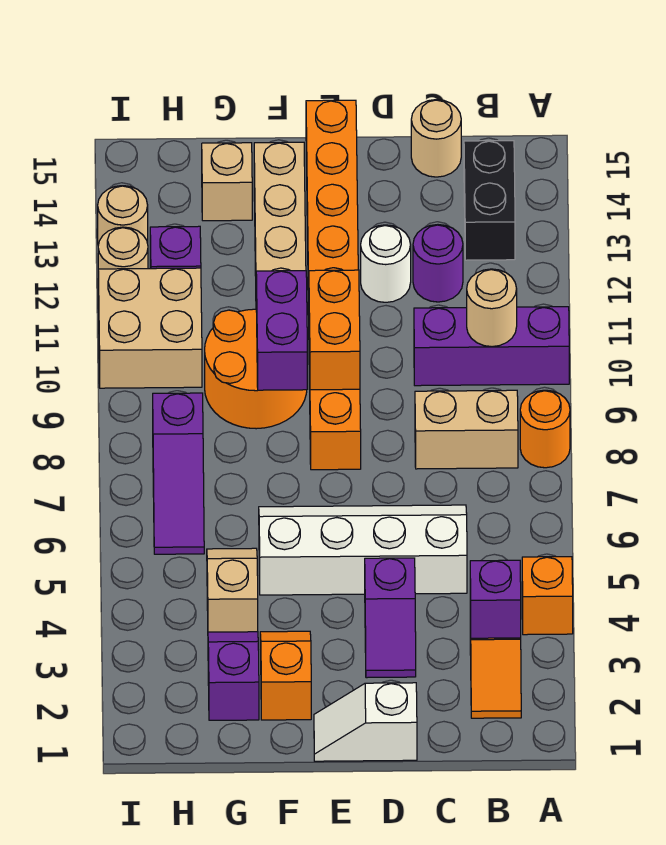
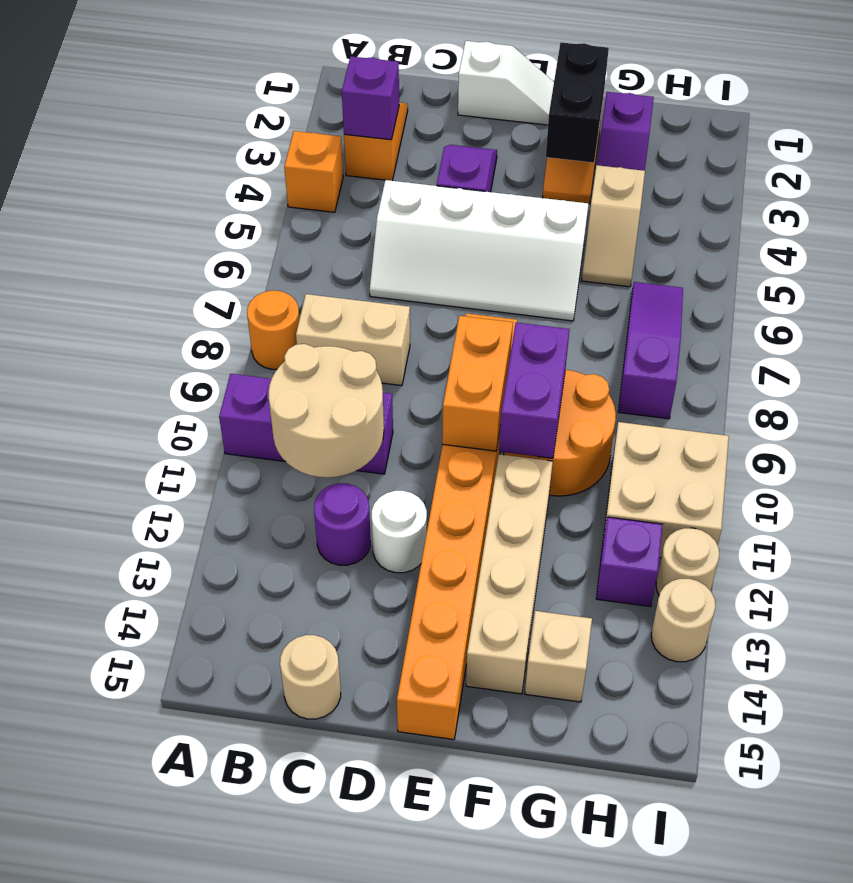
tan 1x1 round brick [467,269,517,347] -> tan 2x2 round brick [269,344,384,478]
black 1x2 brick [464,141,515,260] -> black 1x2 brick moved to [546,42,609,163]

